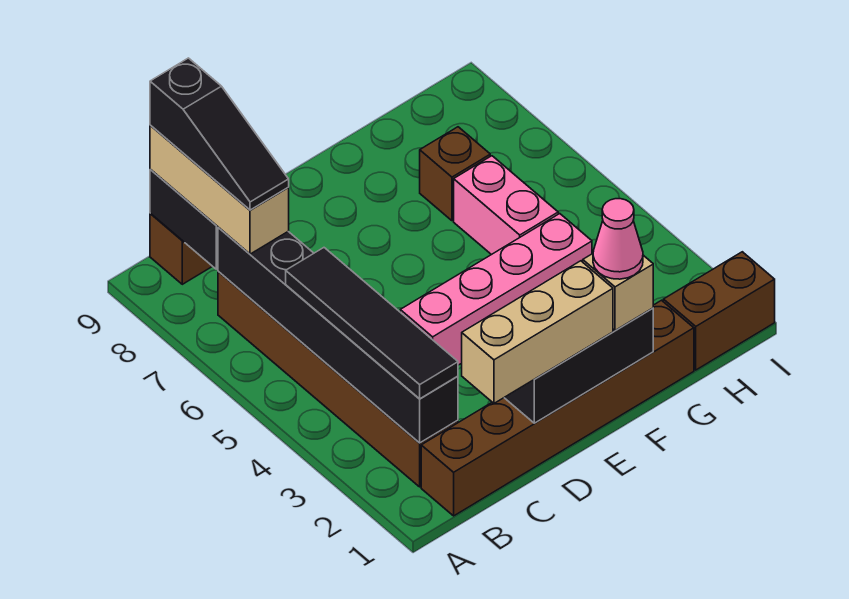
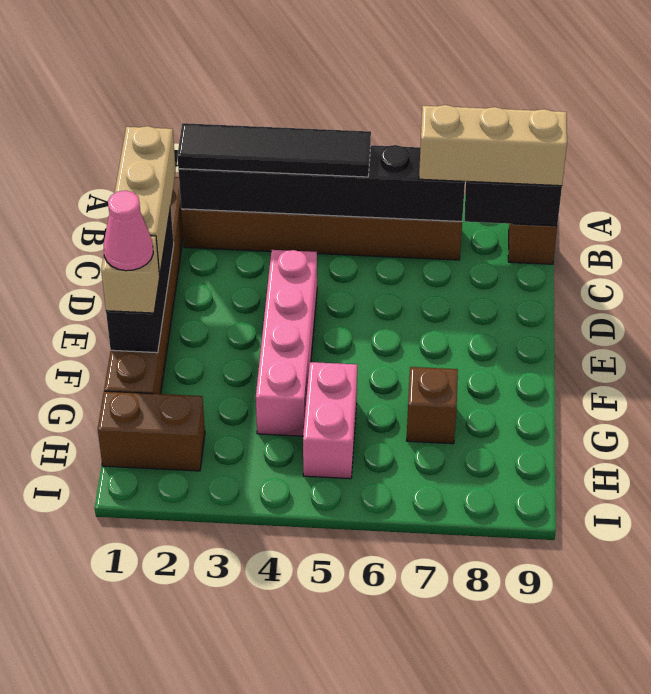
black 1x3 slope [150,58,289,210] -> none
pink 1x2 brick [454,156,558,255] -> pink 1x2 brick turned to [303,362,357,479]
brown 1x2 brick [663,252,775,370] -> brown 1x2 brick turned to [98,391,205,471]

